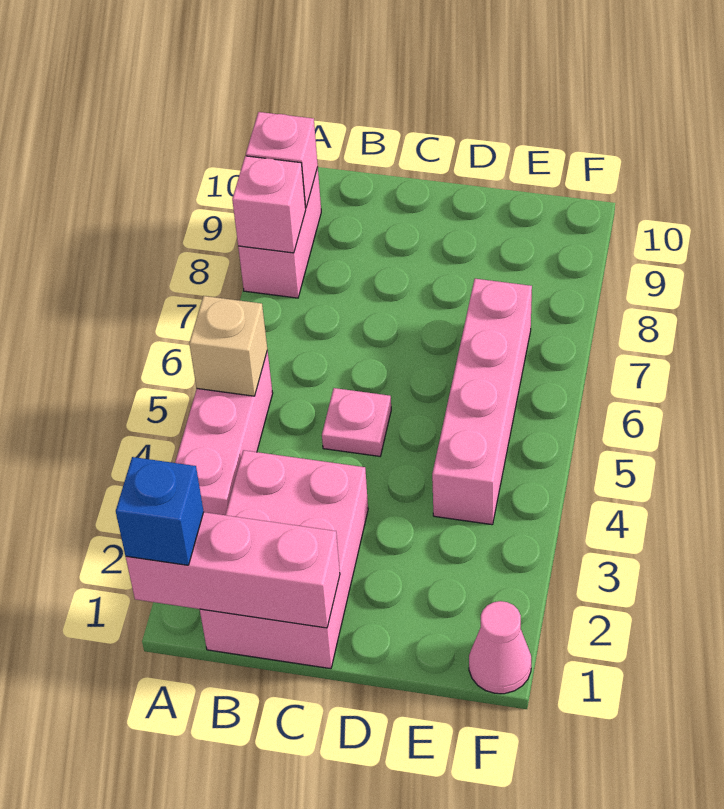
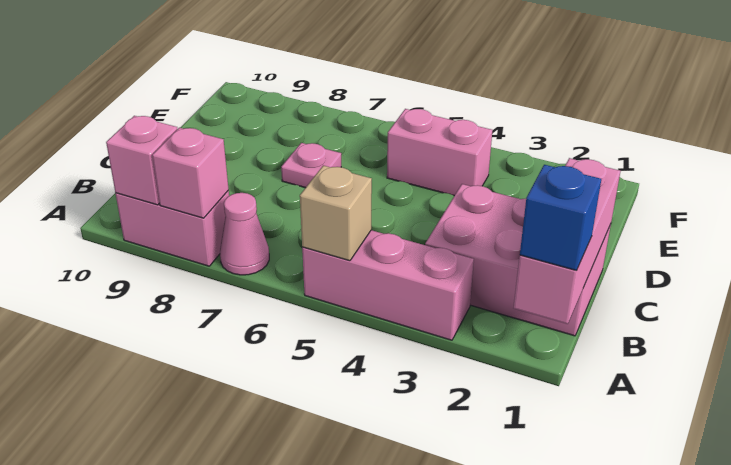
pink 1x1 plate [322,388,391,456] -> pink 1x1 plate moved to [281,143,341,188]
pink 1x4 brick [432,279,532,525] -> pink 1x2 brick [387,109,492,196]
pink 1x1 cone [469,601,531,694] -> pink 1x1 cone moved to [220,193,269,275]

